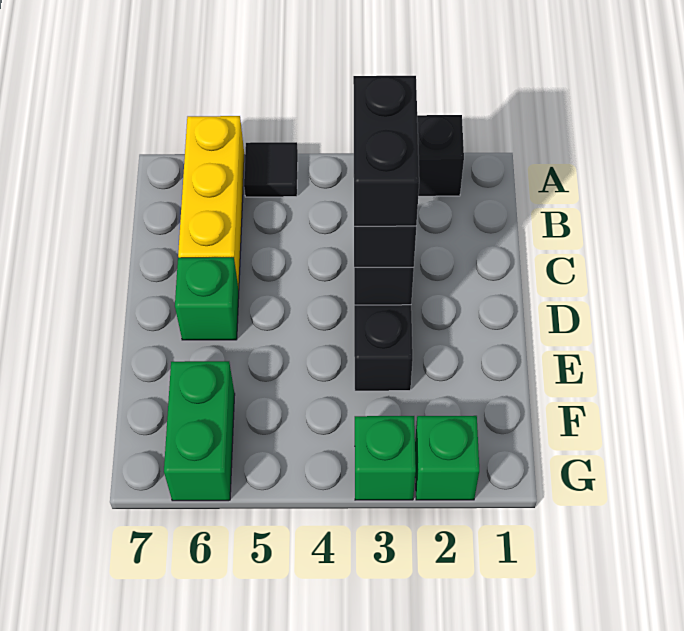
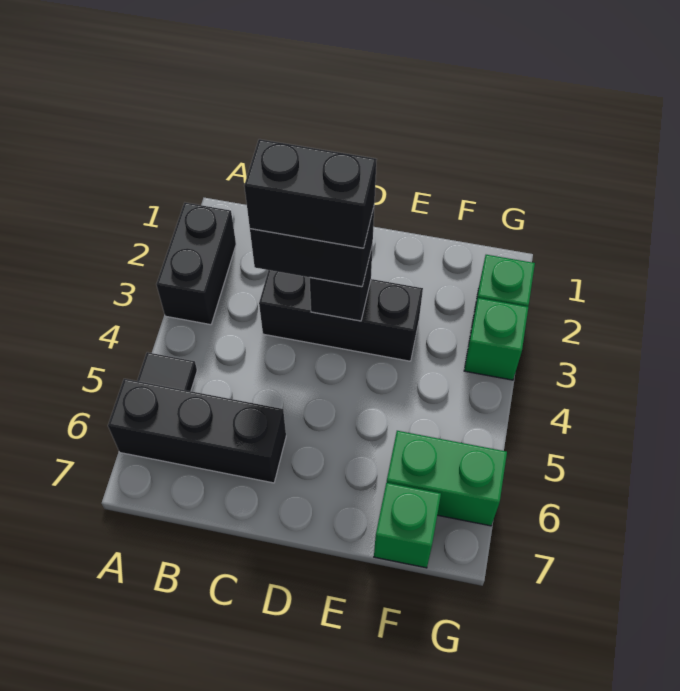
yellow 1x3 brick [178,116,244,290] -> black 1x3 brick [108,379,286,483]
green 1x1 brick [175,257,239,340] -> green 1x1 brick moved to [374,483,441,568]

